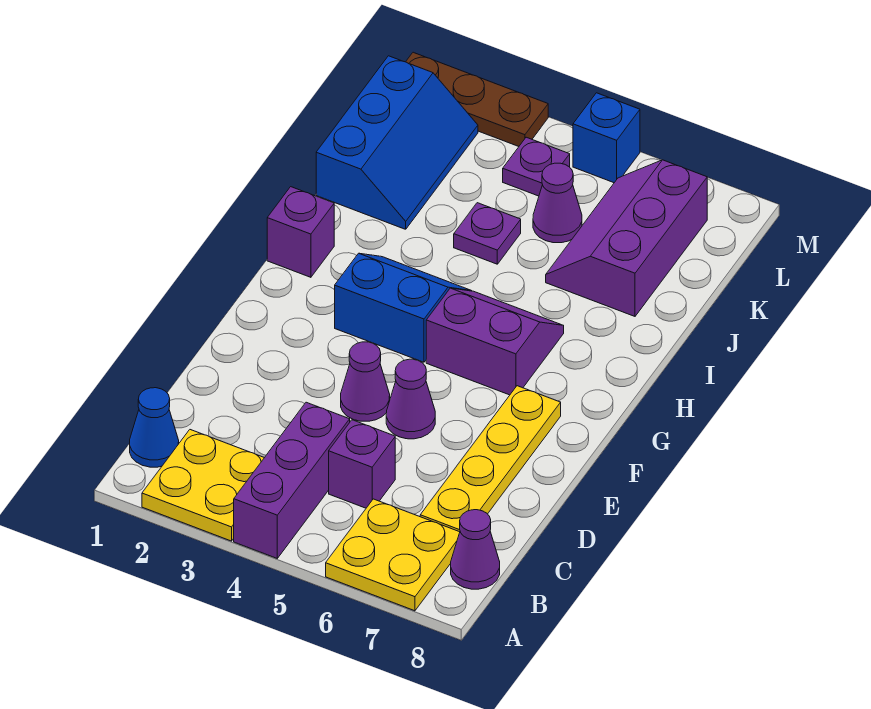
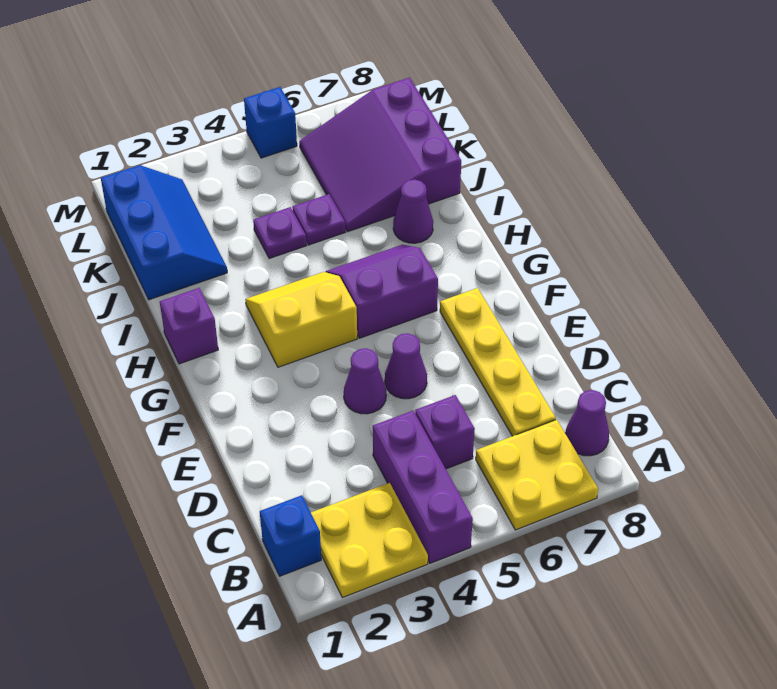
blue 1x1 cone [130,388,179,467] -> blue 1x1 brick [260,495,321,576]
blue 2x2 slope [335,253,471,362] -> yellow 2x2 slope [245,272,357,367]
purple 2x3 slope [546,160,707,316] -> purple 3x3 slope [299,78,461,232]
purple 1x1 cone [533,163,582,243] -> purple 1x1 cone moved to [393,179,433,243]
purple 1x1 plate [503,137,570,196] -> purple 1x1 plate moved to [292,194,345,245]
brown 1x3 plate [406,52,548,146] -> none

